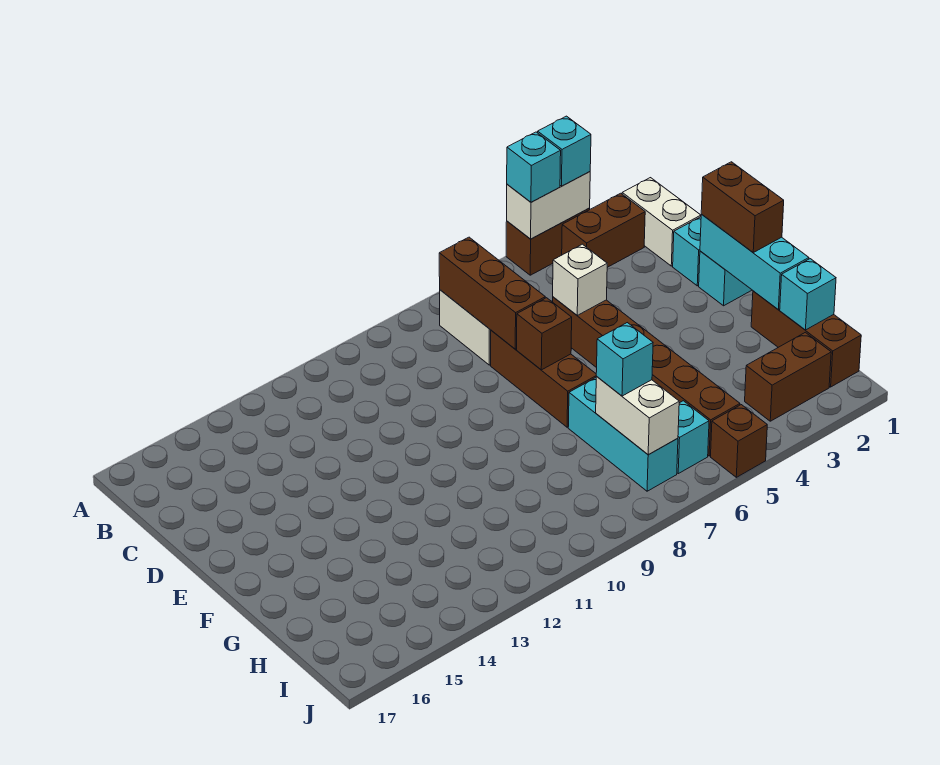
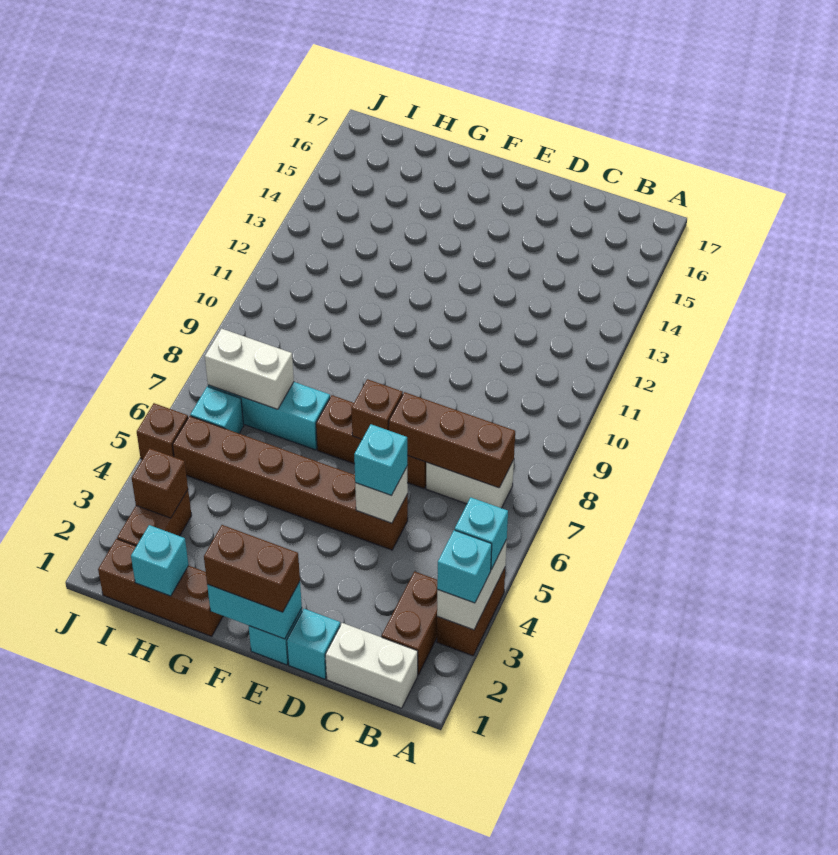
cyan 1x3 brick [700,215,809,310] -> cyan 1x2 brick [207,581,302,639]
cyan 1x1 brick [596,323,653,396] -> cyan 1x1 brick moved to [354,424,408,496]
none -> brown 1x1 brick [132,448,188,518]

